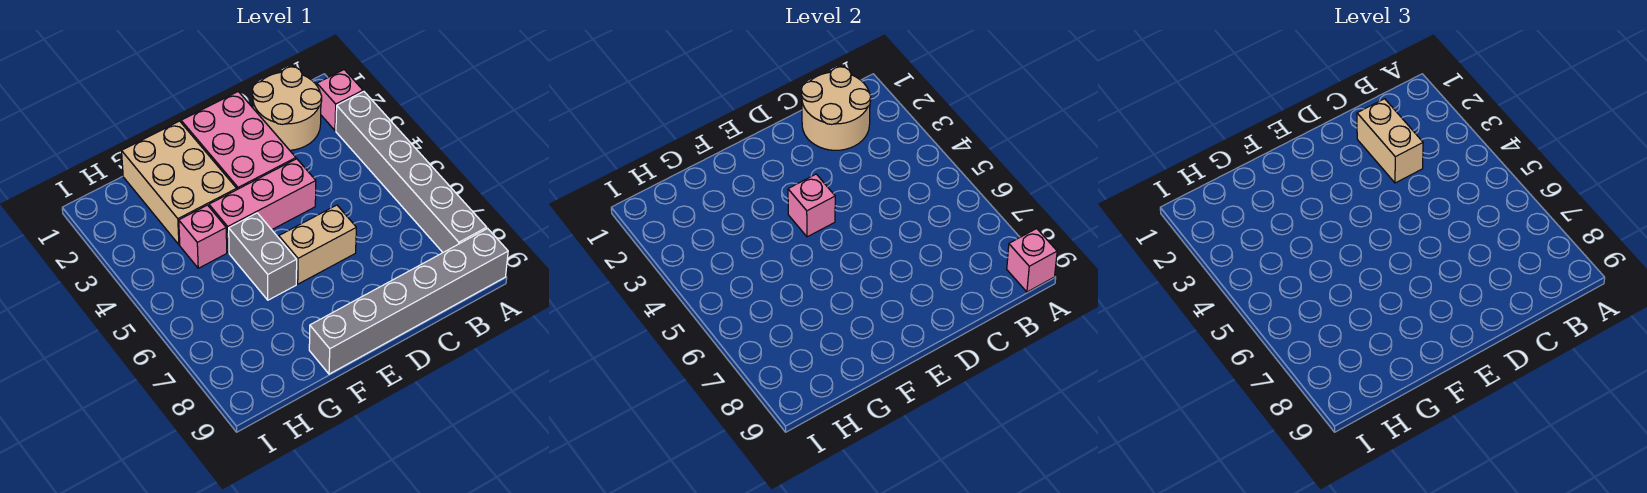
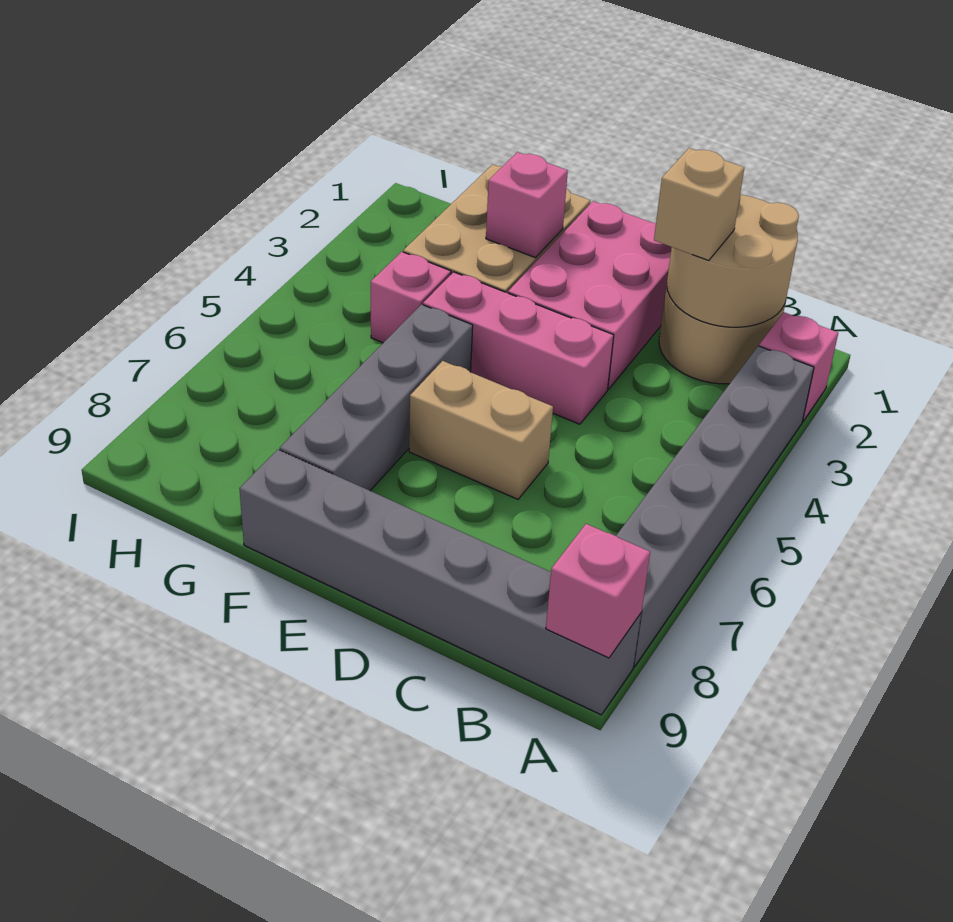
tan 1x2 brick [1357,99,1423,183] -> tan 1x1 brick [654,148,744,261]
pink 1x1 brick [788,174,835,237] -> pink 1x1 brick moved to [486,152,568,258]
grey 1x2 brick [229,213,297,300] -> grey 1x4 brick [280,304,473,491]

